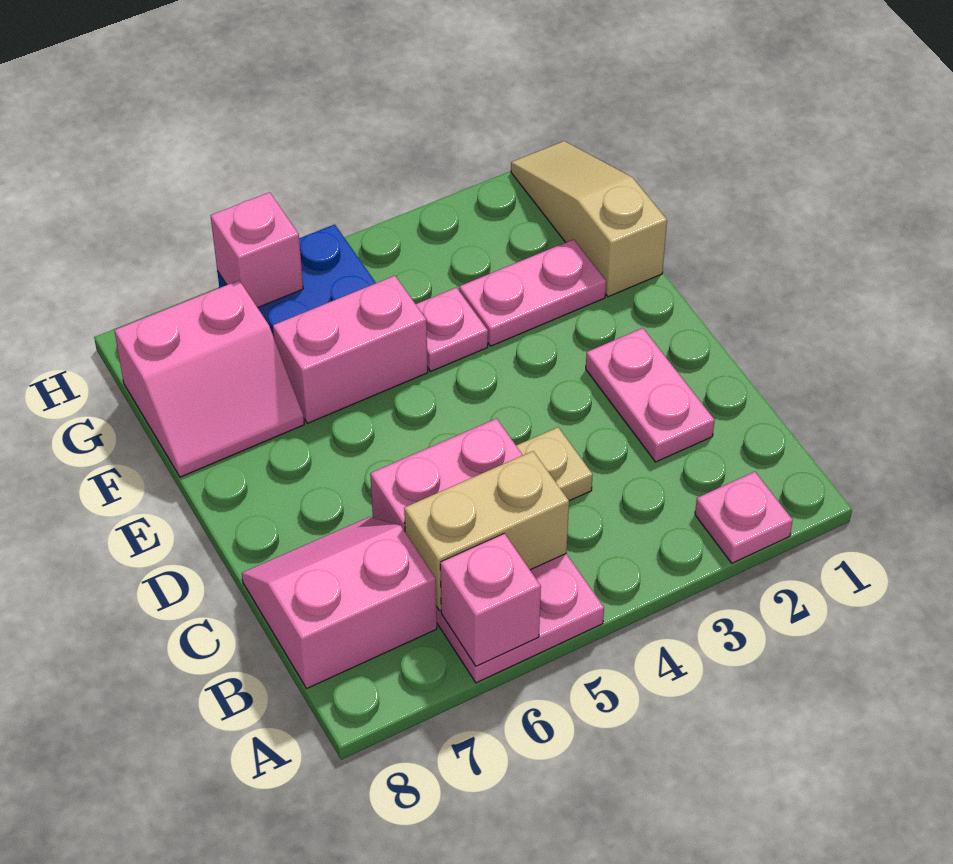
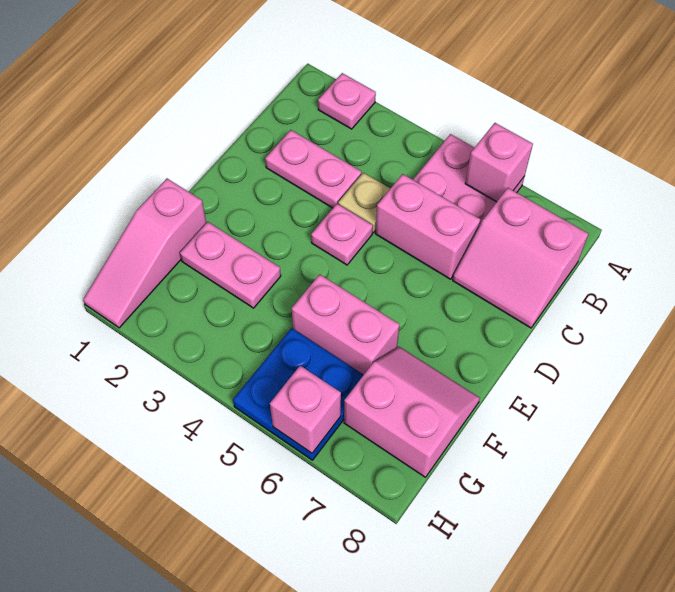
tan 1x2 brick [404,451,569,611] -> none
pink 1x2 plate [586,328,715,462] -> pink 1x2 plate turned to [265,130,361,208]
tan 1x3 slope [511,141,667,297] -> pink 1x3 slope [83,179,206,328]
pink 1x1 plate [416,288,488,371] -> pink 1x1 plate moved to [311,204,373,265]

